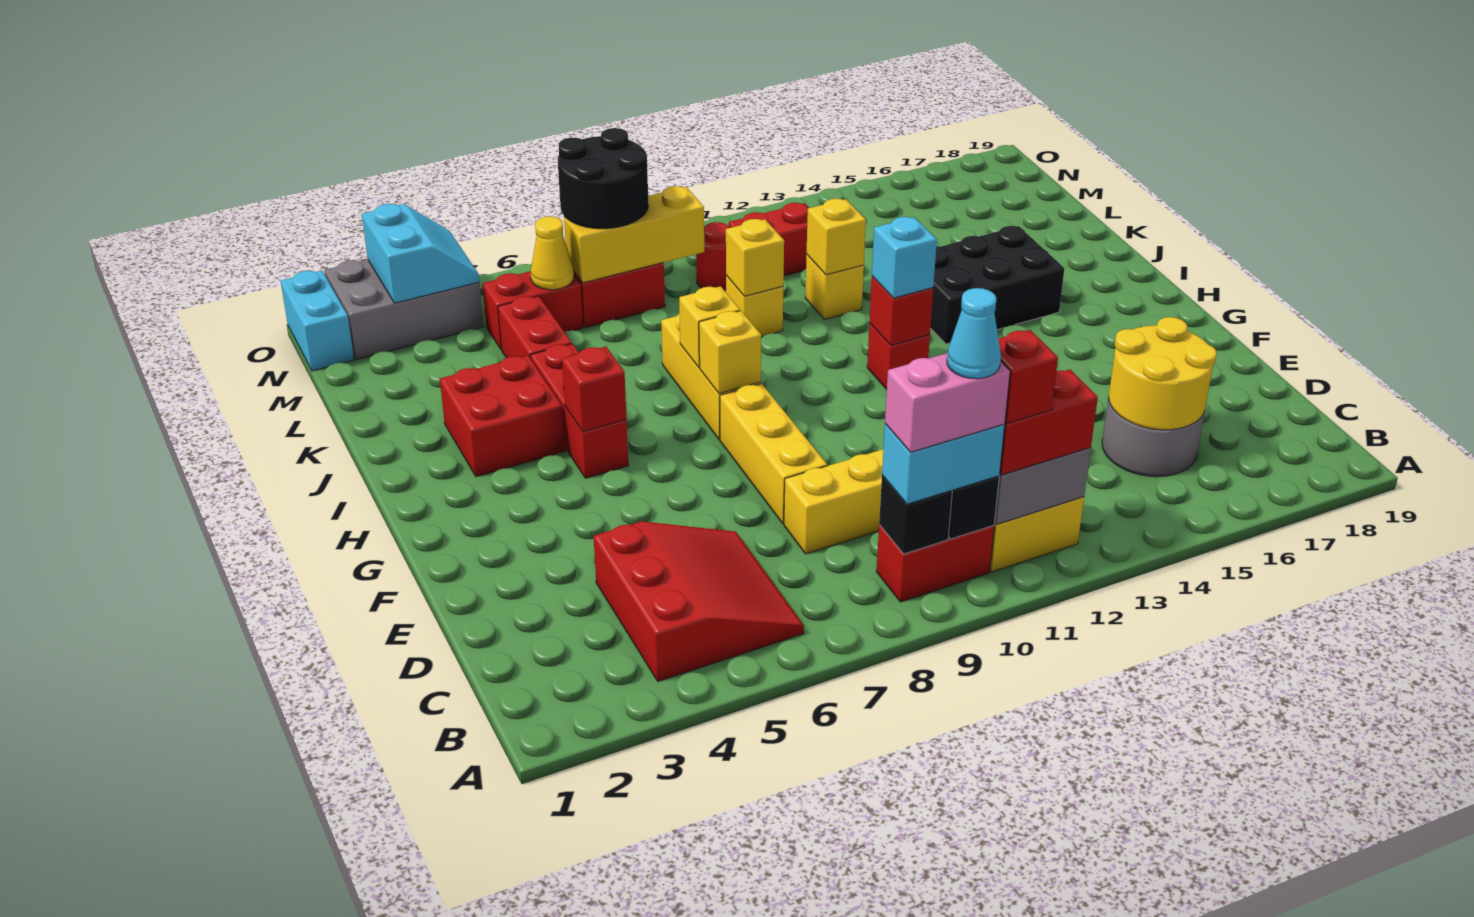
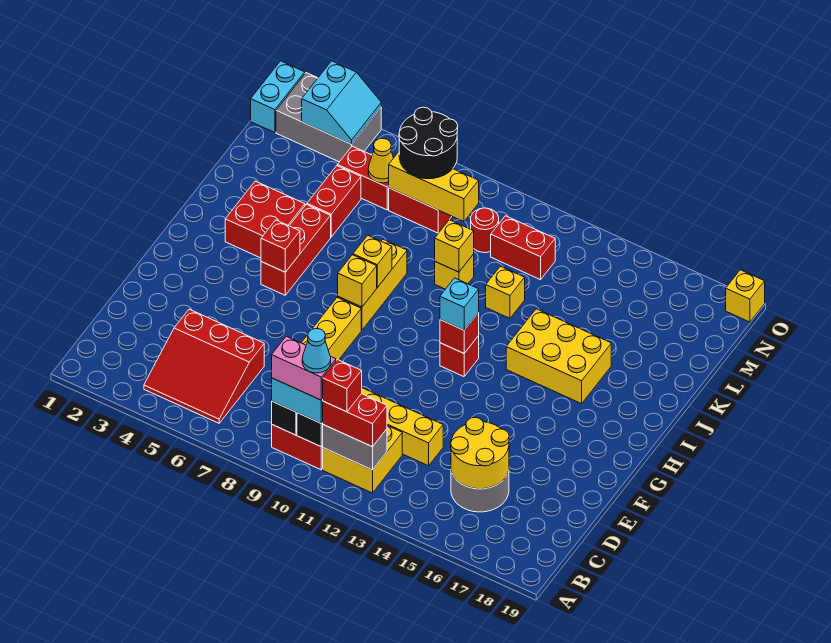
red 3x3 slope [594,521,804,681] -> red 3x3 slope turned to [144,309,264,423]
black 2x3 brick [931,226,1064,344] -> yellow 2x3 brick [506,309,611,404]
yellow 1x1 brick [807,199,866,275] -> yellow 1x1 brick moved to [726,270,765,322]

